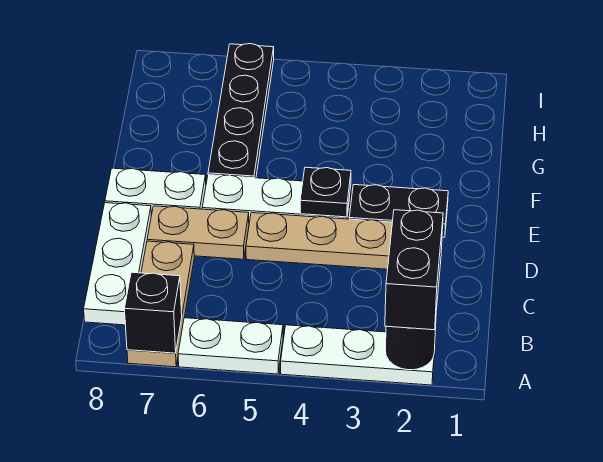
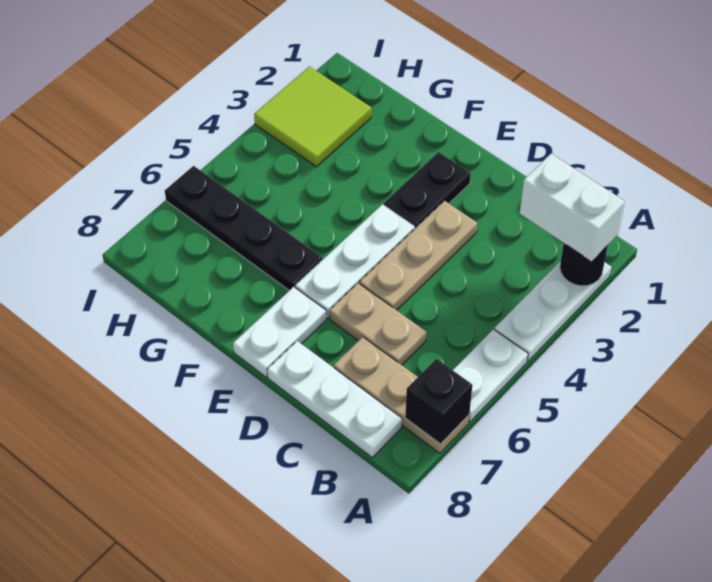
black 1x2 brick [385,210,443,330] -> white 1x2 brick [520,154,625,261]
tan 1x2 plate [147,206,249,259] -> tan 1x2 plate turned to [329,283,426,365]
black 1x1 plate [300,167,351,217] -> none
none -> lime 2x2 tile [254,67,371,167]

